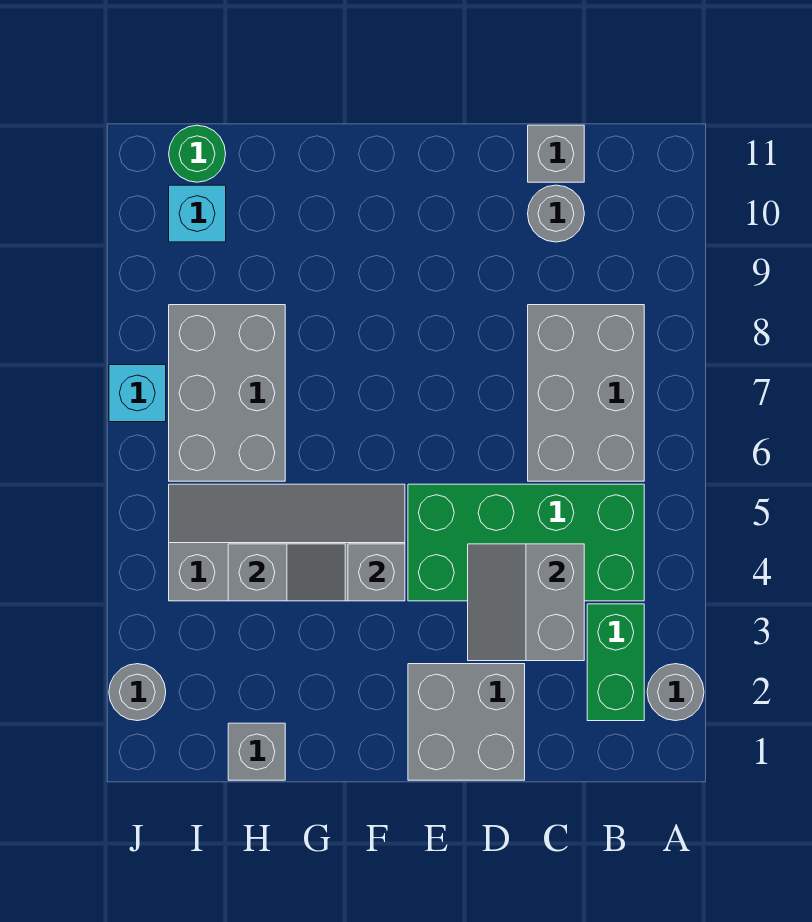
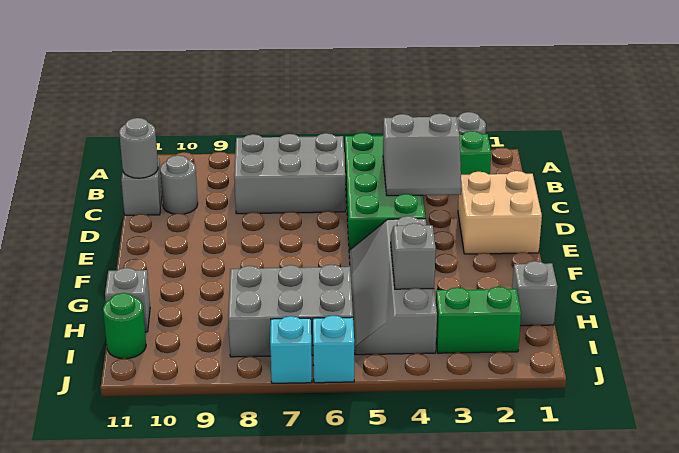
grey 2x2 brick [408,664,525,780] -> tan 2x2 brick [458,171,542,254]
grey 1x1 brick [348,544,405,601] -> grey 1x1 brick moved to [105,268,150,332]
none -> green 1x2 brick [436,287,521,353]
cyan 1x1 brick [169,185,226,242] -> cyan 1x1 brick moved to [313,316,354,383]
grey 1x1 round brick [109,664,166,721] -> grey 1x1 round brick moved to [119,118,158,178]

